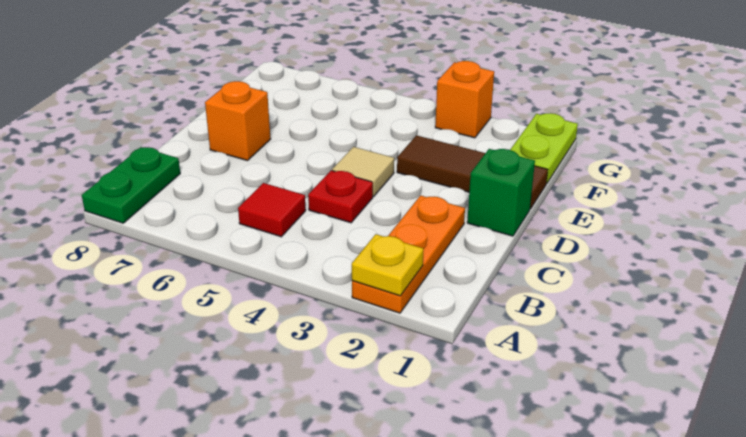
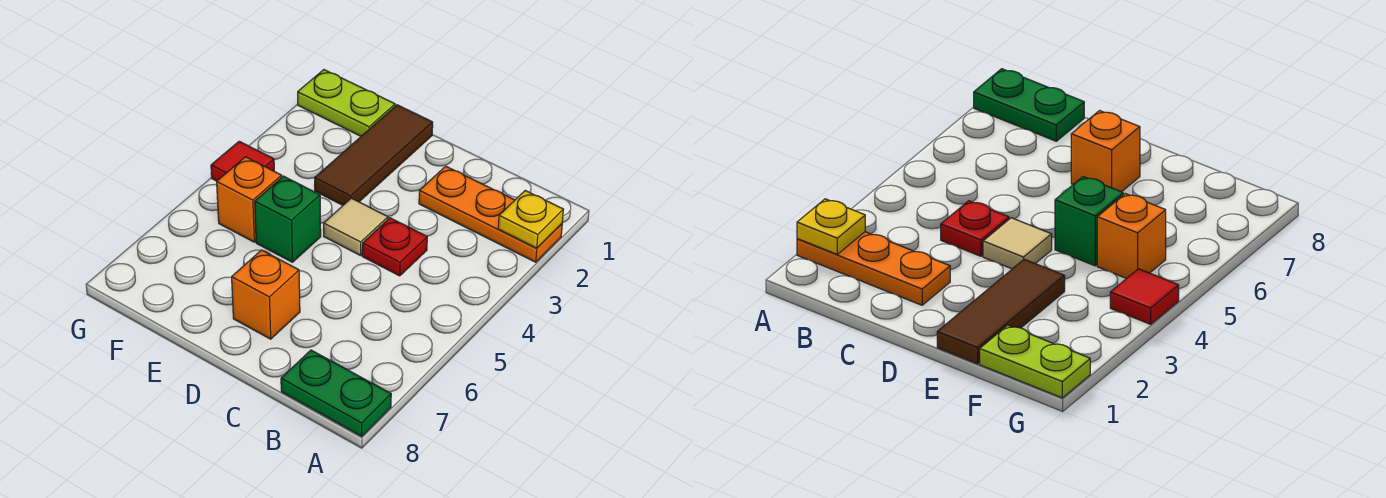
red 1x1 tile [238,183,306,237] -> red 1x1 tile moved to [211,141,274,181]
green 1x1 brick [467,149,535,236] -> green 1x1 brick moved to [255,176,321,262]
orange 1x1 brick [435,61,494,138] -> orange 1x1 brick moved to [217,157,282,242]

